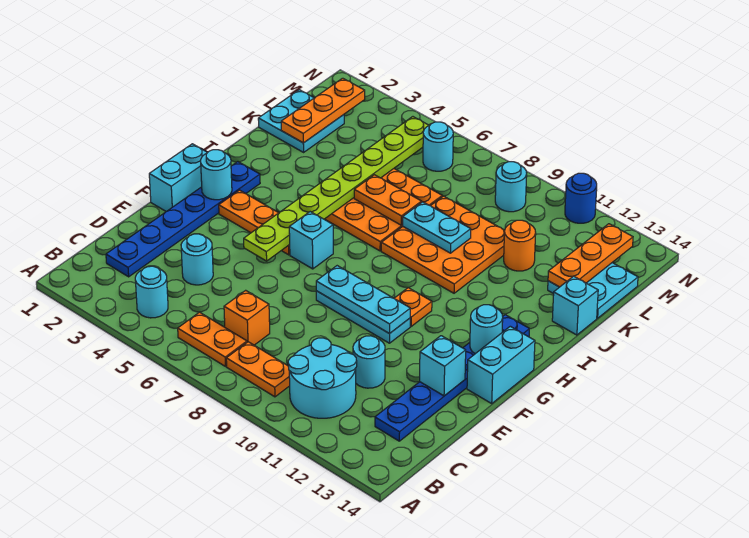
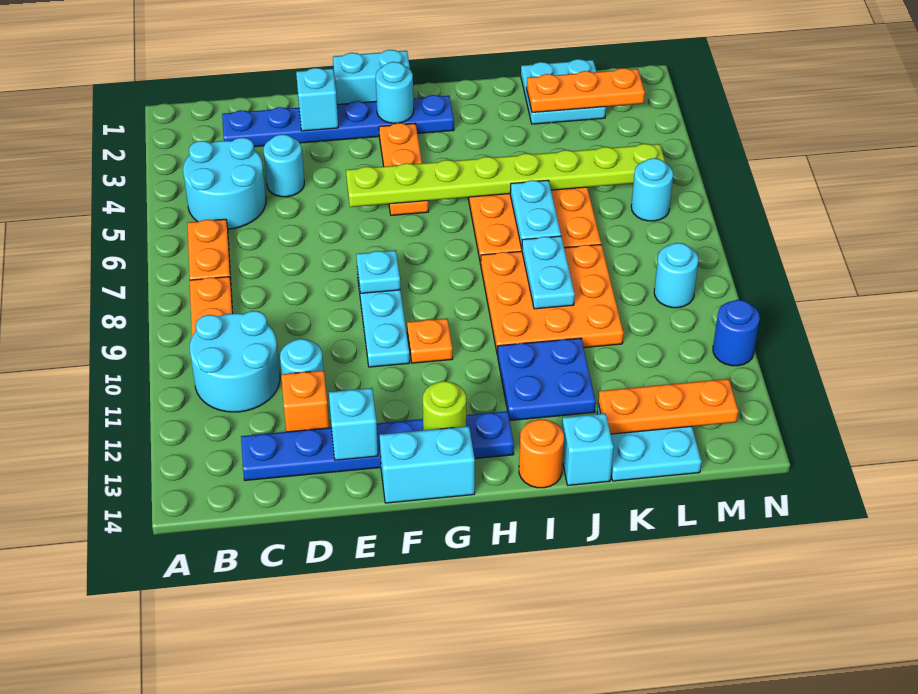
cyan 1x1 round brick [135,266,168,318] -> cyan 2x2 round brick [183,138,266,229]
orange 1x1 brick [224,290,270,345] -> orange 1x1 brick moved to [281,371,329,432]
cyan 1x3 plate [316,266,410,334] -> cyan 1x1 plate [356,250,400,293]
cyan 1x1 brick [289,212,333,269] -> cyan 1x1 brick moved to [296,68,338,131]
cyan 1x1 round brick [470,305,503,354] -> lime 1x1 round brick [423,381,466,430]
none -> blue 2x2 plate [498,338,596,420]
orange 1x2 plate [354,175,422,225] -> cyan 1x2 plate [510,180,561,248]
orange 1x1 round brick [504,220,536,271] -> orange 1x1 round brick moved to [519,419,564,488]

